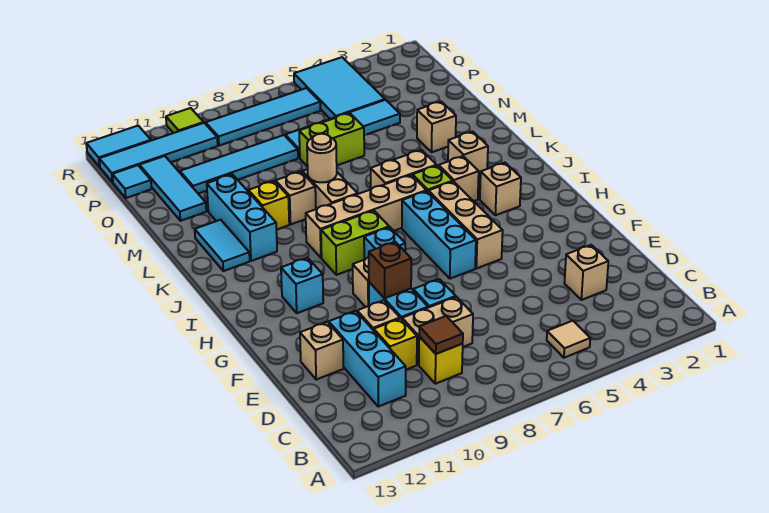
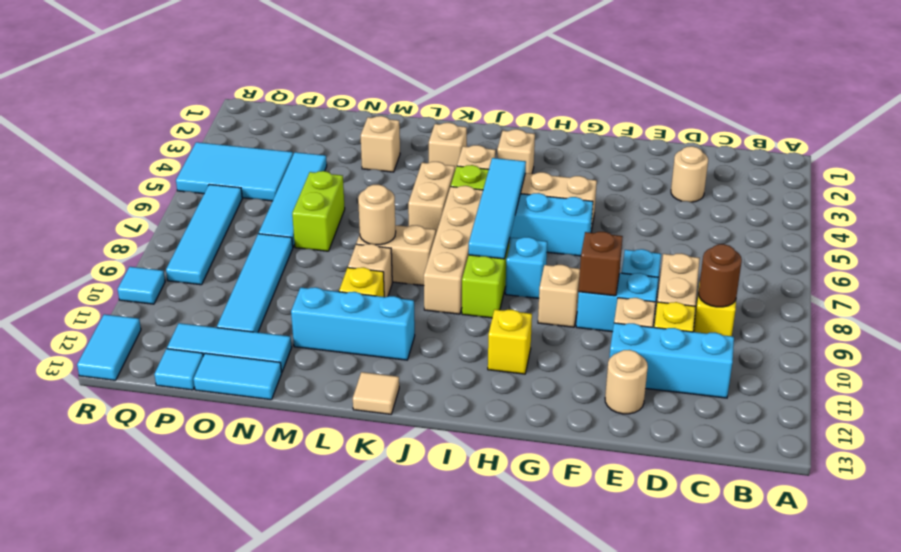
tan 1x1 tile [547,321,590,358] -> tan 1x1 tile moved to [353,372,399,414]
brown 1x1 tile [419,316,463,354] -> brown 1x1 round brick [699,244,742,307]
tan 1x1 brick [564,245,608,300] -> tan 1x1 round brick [671,146,708,202]
tan 1x1 brick [300,322,343,380] -> tan 1x1 round brick [605,350,648,414]
cyan 1x1 brick [281,258,323,313] -> yellow 1x1 brick [488,310,532,374]
cyan 1x2 tile [195,220,250,271] -> cyan 1x2 tile moved to [194,353,282,400]
cyan 1x4 tile [99,123,218,182] -> cyan 1x4 tile moved to [469,158,526,259]
lime 1x1 tile [166,108,204,133] -> cyan 1x1 tile [118,267,165,304]

